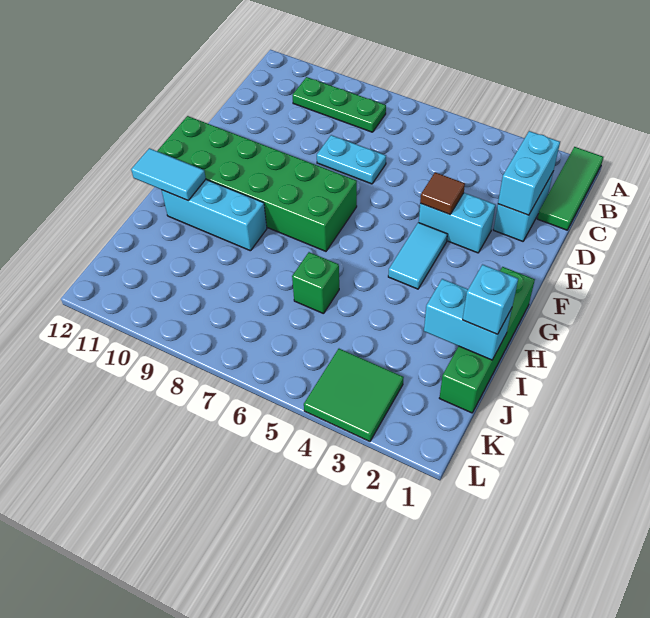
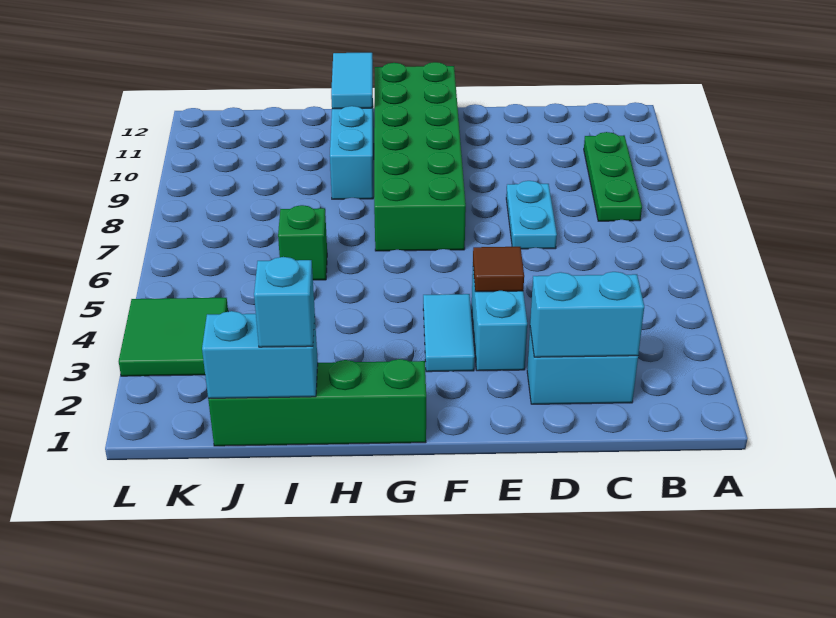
green 1x3 tile [537,147,603,230] -> none
cyan 1x2 tile [388,222,447,289] -> cyan 1x2 tile turned to [423,294,475,372]
cyan 1x2 brick [424,279,512,360] -> cyan 1x2 brick turned to [202,311,318,398]

